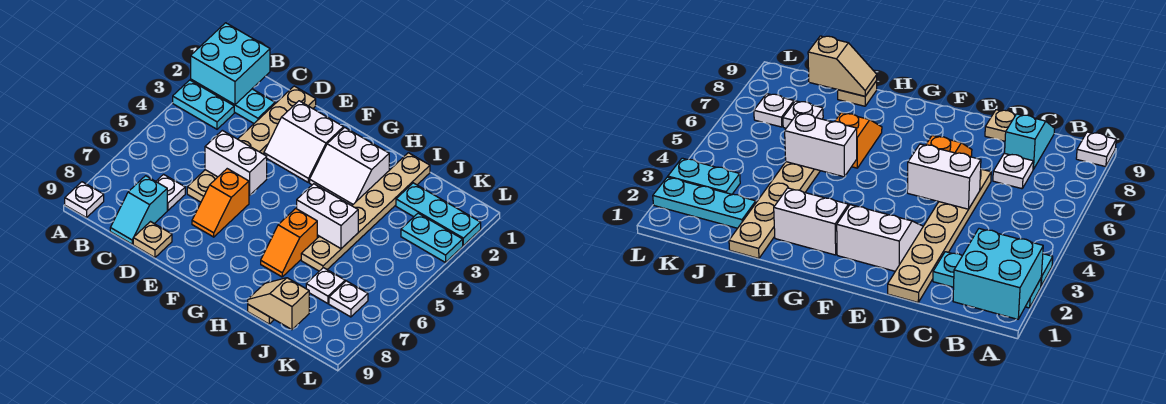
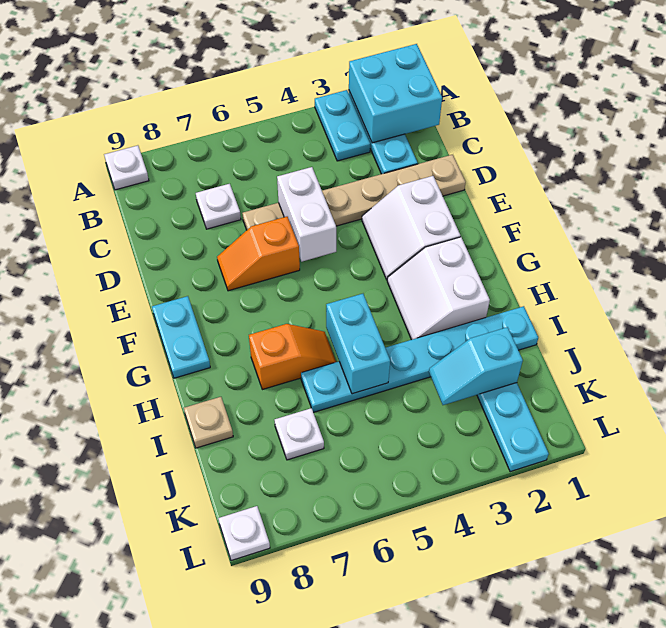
cyan 1x2 slope [110,176,167,244] -> cyan 1x2 slope moved to [429,327,523,405]
tan 1x1 plate [133,222,172,257] -> none
white 1x2 brick [297,184,358,249] -> cyan 1x2 brick [326,294,390,394]
orange 1x2 slope [261,208,317,277] -> orange 1x2 slope turned to [249,324,336,390]
tan 1x6 plate [301,153,430,271] -> cyan 1x6 plate [301,306,538,413]
tan 1x2 slope [248,278,309,330] -> none
cyan 1x2 plate [401,213,463,263] -> cyan 1x2 plate moved to [152,296,210,378]
white 1x1 plate [329,281,368,317] -> white 1x1 plate moved to [218,506,270,561]

